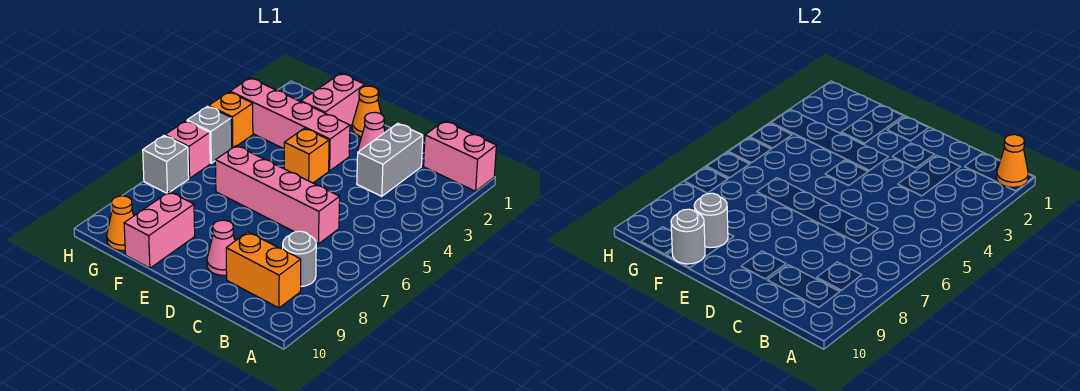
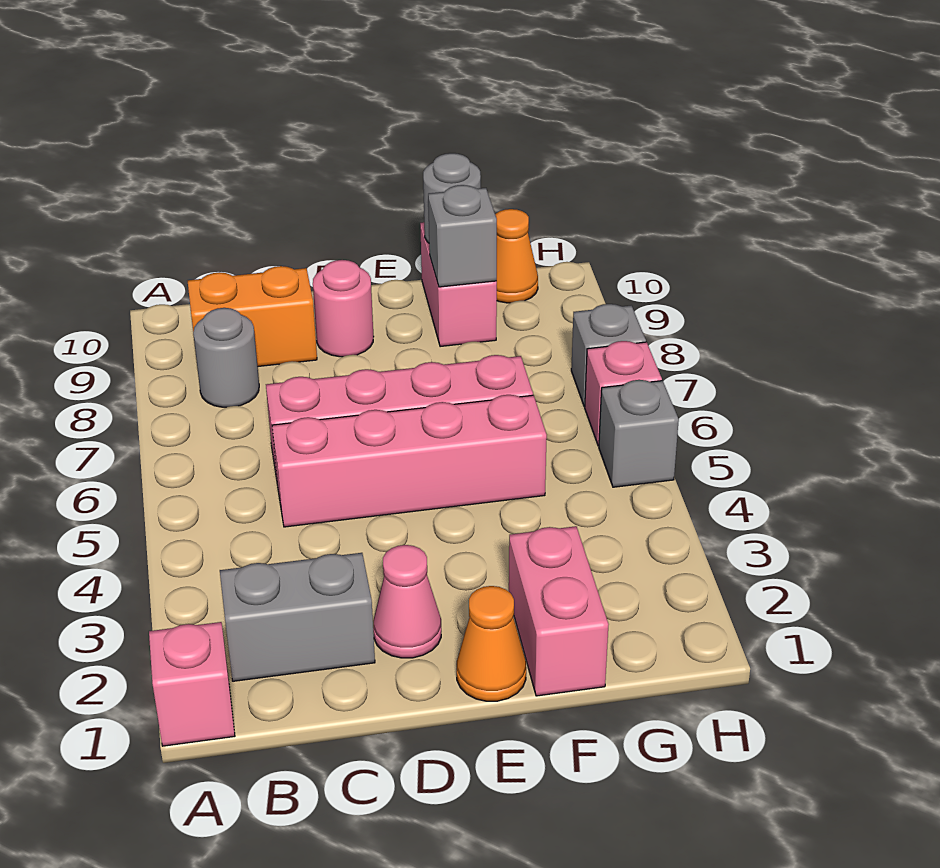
pink 1x2 brick [424,121,496,191] -> pink 1x1 brick [149,622,235,746]
orange 1x1 cone [996,135,1028,187] -> none
grey 1x2 brick [357,123,423,196] -> grey 1x2 brick turned to [220,553,375,681]
pink 1x1 cone [207,220,235,275] -> pink 1x1 round brick [313,260,374,357]
pink 1x4 brick [230,78,350,171] -> pink 1x4 brick moved to [272,395,547,527]
orange 1x1 brick [284,128,329,183] -> none
grey 1x1 round brick [694,193,728,248] -> grey 1x1 brick [428,185,497,287]
orange 1x1 brick [209,92,253,148] -> none

